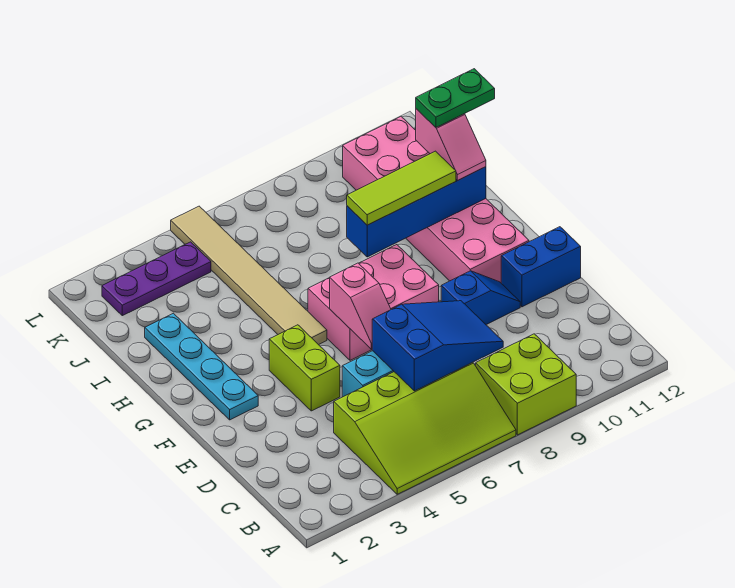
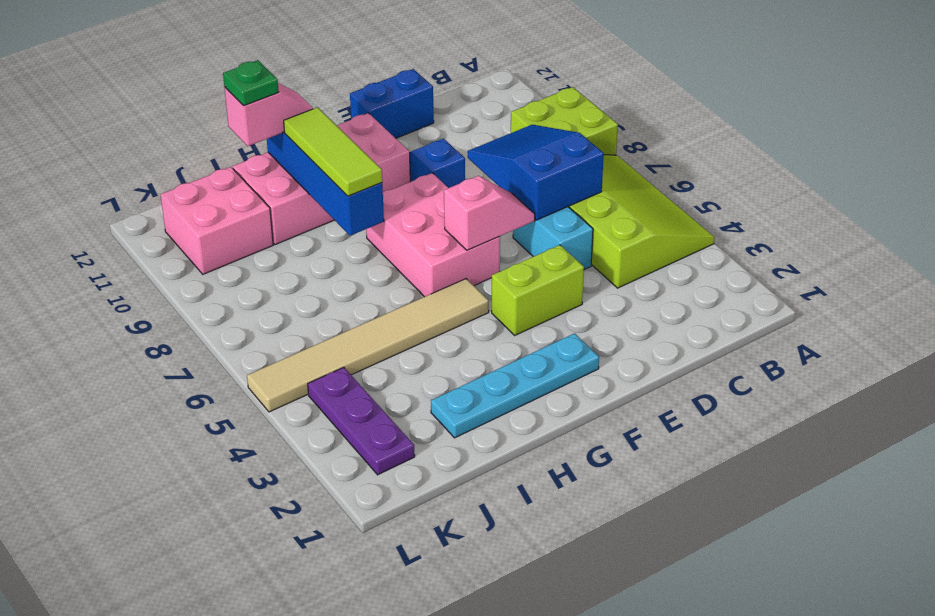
blue 1x2 brick [501,227,581,307] -> blue 1x2 brick turned to [350,69,434,138]
green 1x2 plate [416,69,495,127] -> green 1x1 plate [223,60,279,106]

